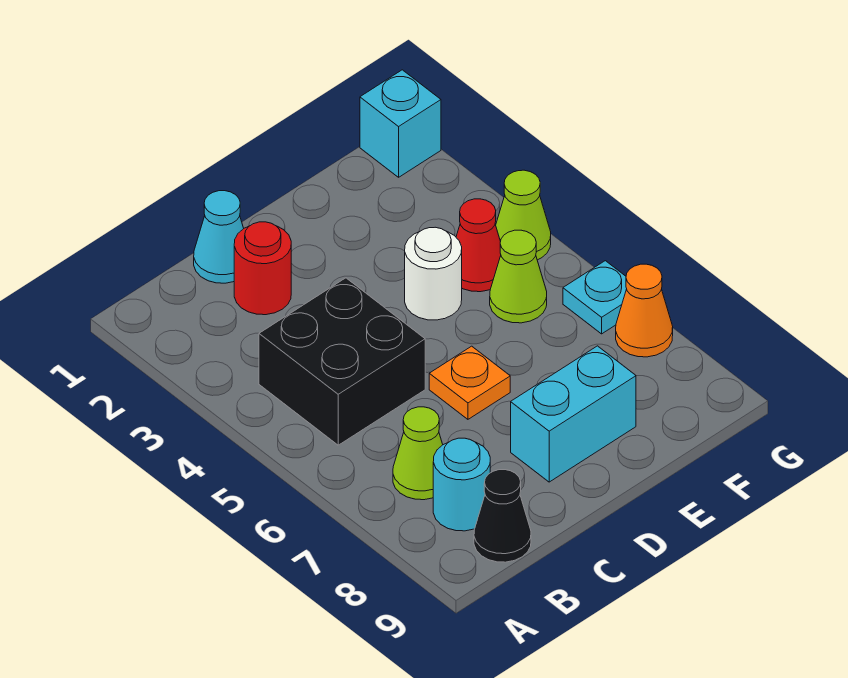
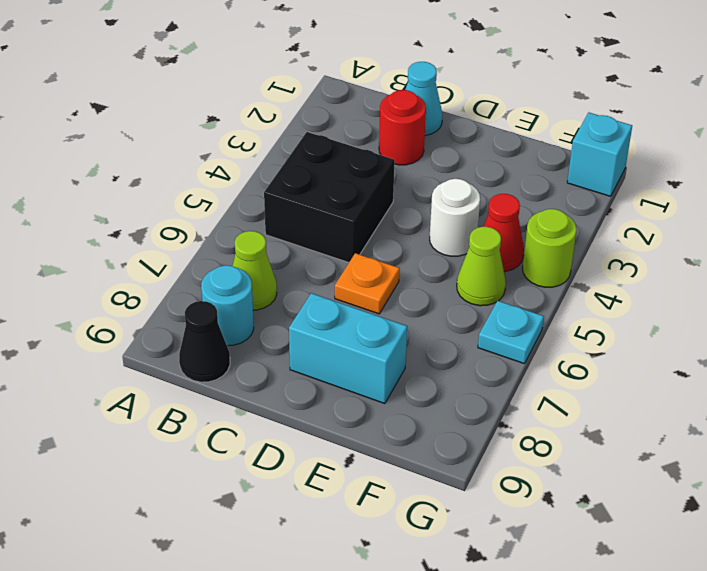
lime 1x1 cone [496,170,551,260] -> lime 1x1 round brick [523,209,577,287]
orange 1x1 cone [616,264,673,357] -> none

